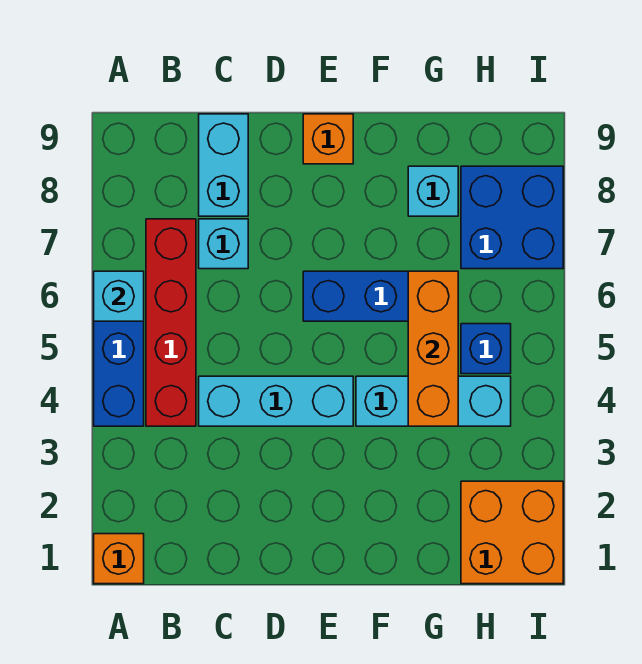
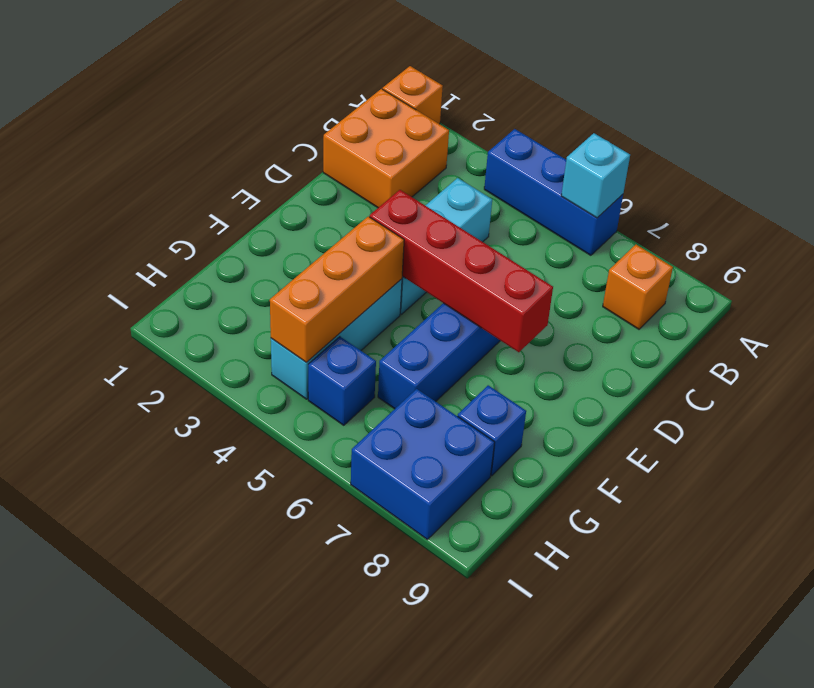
red 1x4 brick [146,219,196,426] -> red 1x4 brick moved to [370,190,553,352]
cyan 1x1 brick [199,219,248,269] -> none
cyan 1x2 brick [199,114,248,216] -> none
orange 1x1 brick [303,114,353,164] -> orange 1x1 brick moved to [603,245,673,329]
orange 1x3 brick [408,271,458,426] -> orange 1x3 brick turned to [270,216,404,362]
cyan 1x1 brick [408,166,458,216] -> blue 1x1 brick [458,385,526,476]
orange 2x2 brick [461,481,563,584] -> orange 2x2 brick moved to [323,89,449,208]

